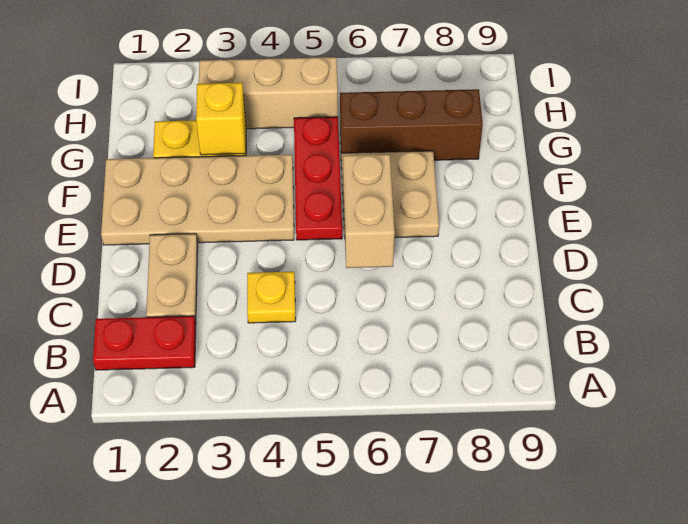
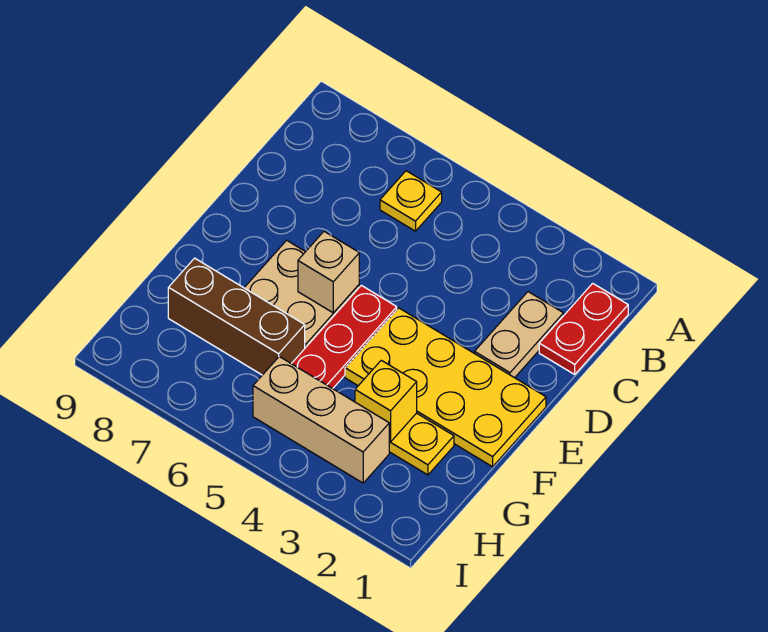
red 1x2 plate [93,316,196,370] -> red 1x2 plate turned to [539,283,628,374]
yellow 1x1 plate [247,272,296,323] -> yellow 1x1 plate moved to [380,171,442,231]
tan 1x2 brick [343,154,395,268] -> tan 1x1 brick [298,232,359,313]
tan 2x4 plate [101,155,294,245] -> yellow 2x4 plate [345,308,546,467]

